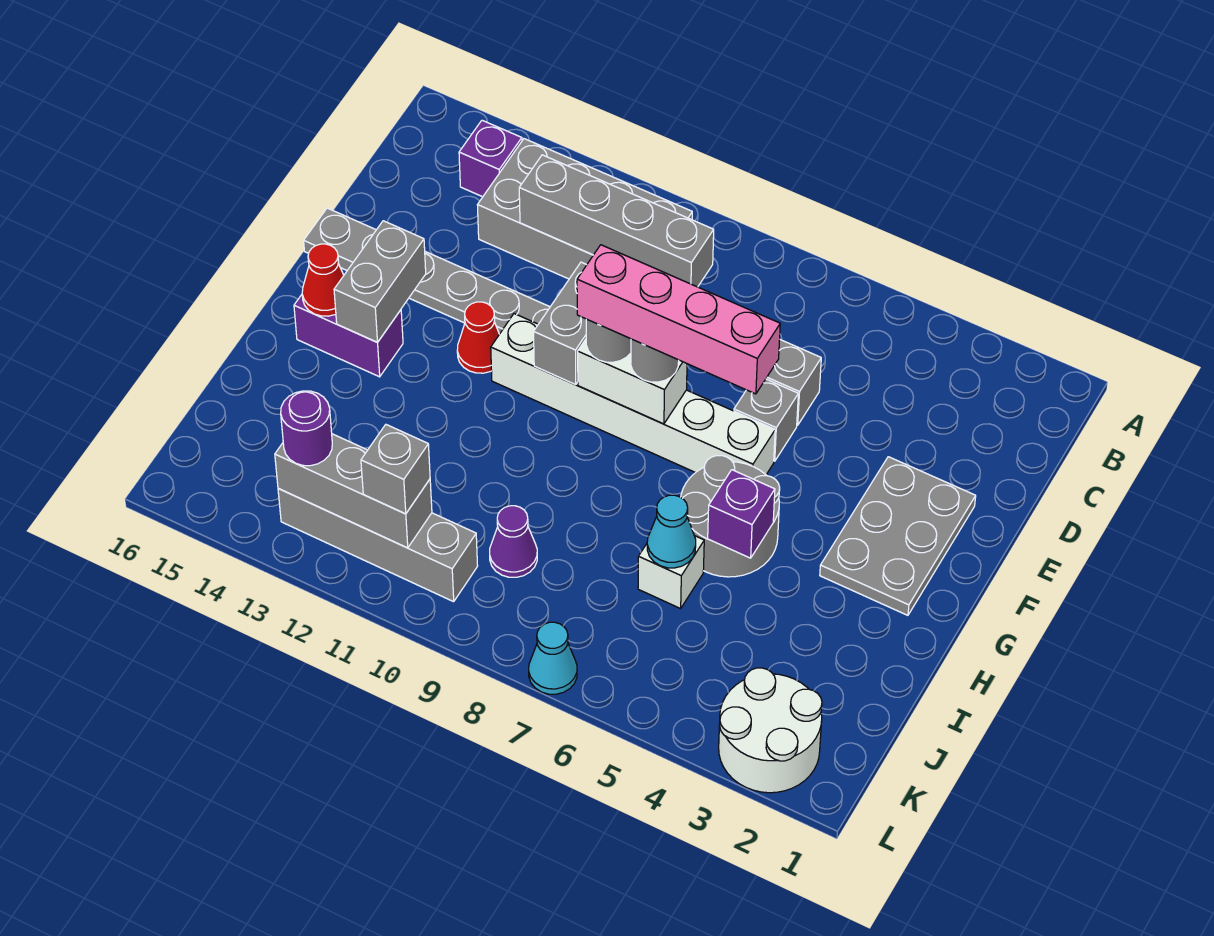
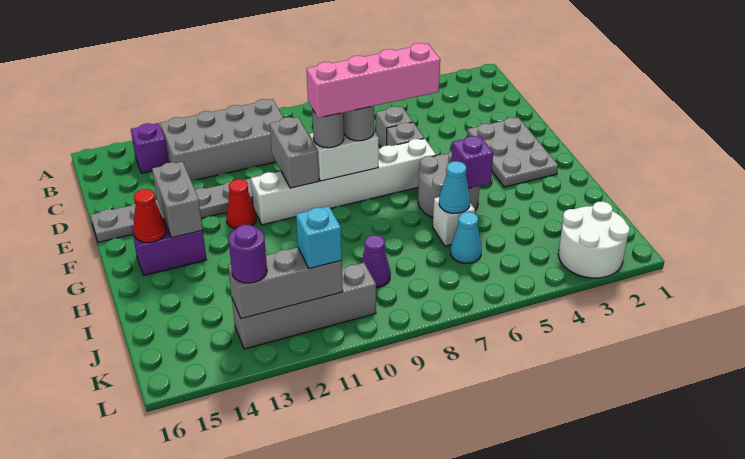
grey 1x4 brick [519,155,714,287] -> none
grey 1x1 brick [361,425,430,514] -> cyan 1x1 brick [296,206,342,269]
cyan 1x1 cone [529,622,577,694] -> cyan 1x1 cone moved to [450,212,482,263]

